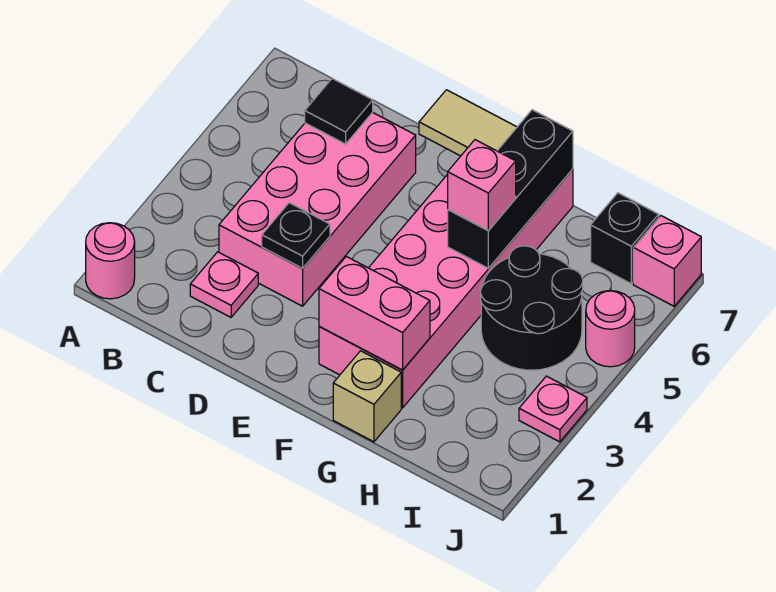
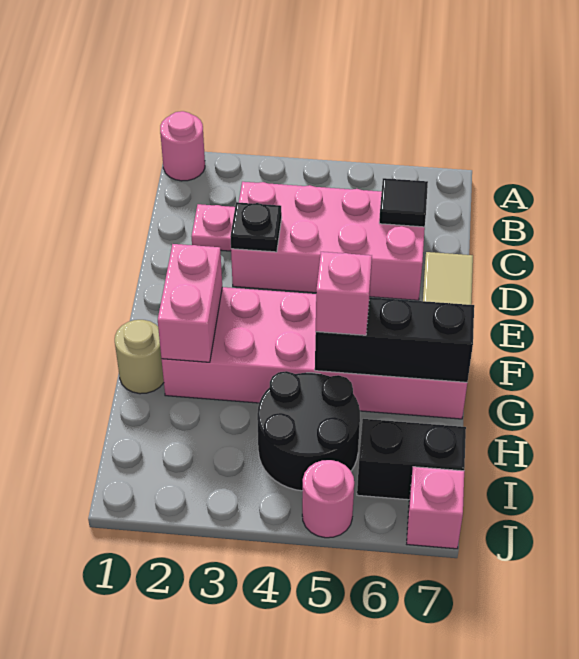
tan 1x1 brick [333,351,401,442] -> tan 1x1 round brick [115,320,164,394]
black 1x1 brick [591,193,659,284] -> black 1x2 brick [357,419,466,500]
pink 1x1 plate [519,376,587,442] -> none

